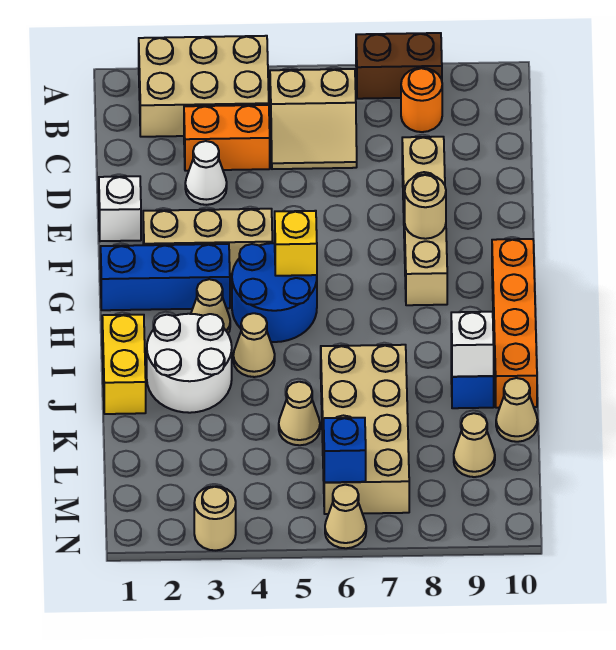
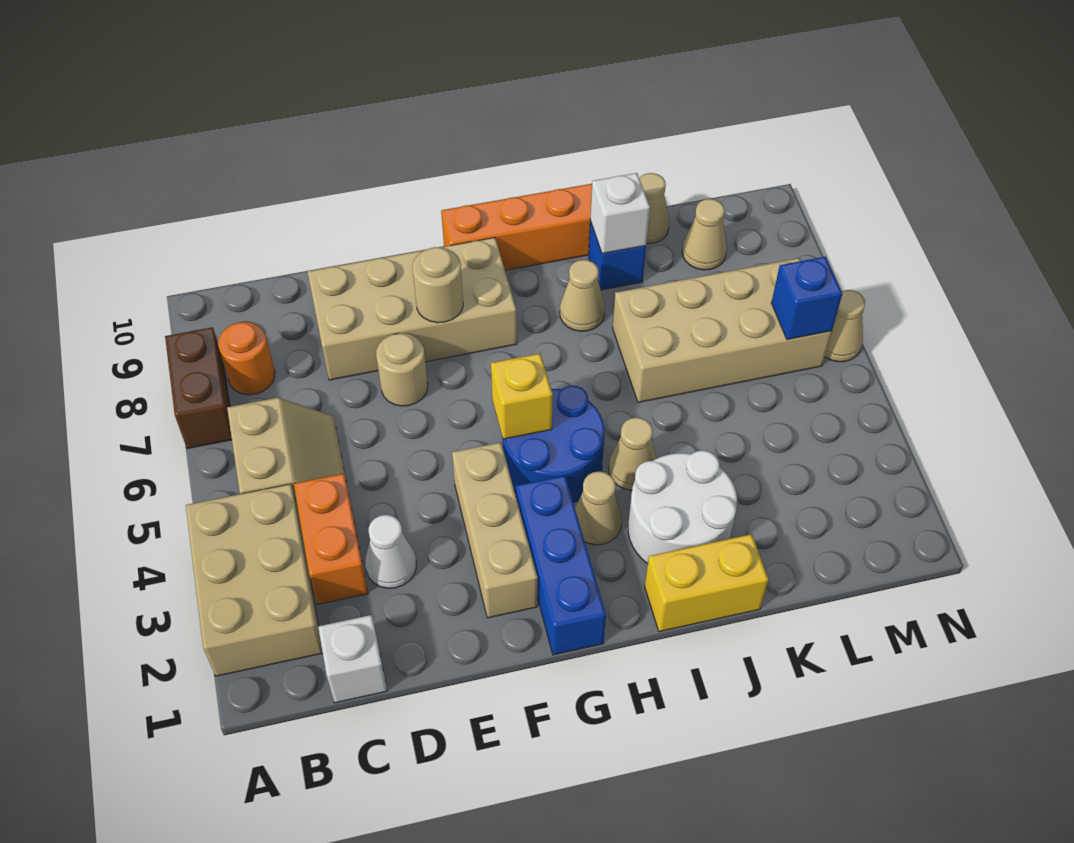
tan 1x4 brick [402,137,447,305] -> tan 2x4 brick [308,238,517,380]
white 1x1 brick [99,176,141,241] -> white 1x1 brick moved to [318,615,387,703]
tan 1x1 cone [279,382,320,445] -> tan 1x1 cone moved to [560,260,605,331]
tan 1x1 round brick [194,486,236,550] -> tan 1x1 round brick moved to [376,333,428,406]

